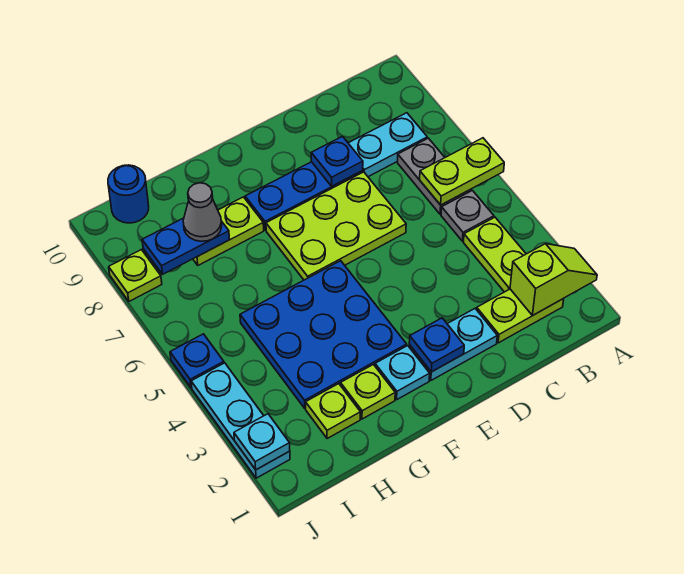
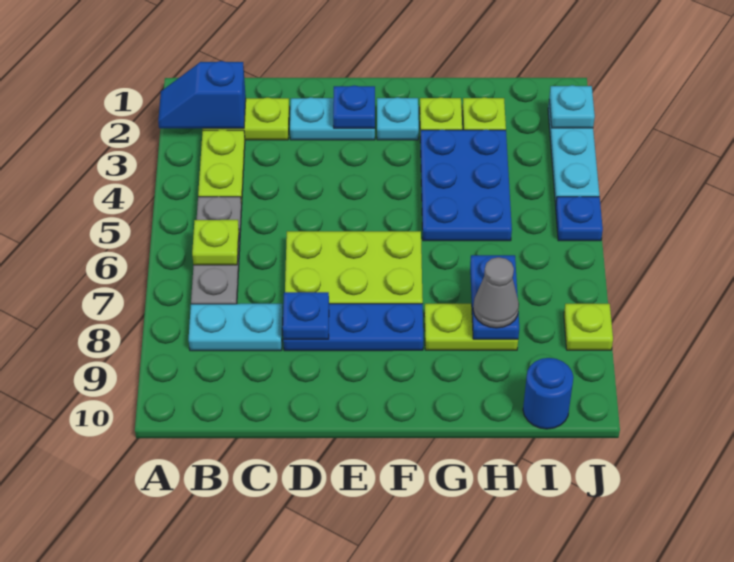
lime 1x2 slope [510,244,597,315] -> blue 1x2 slope [158,61,246,128]
lime 1x2 plate [420,138,504,205] -> lime 1x1 plate [192,220,239,265]
blue 3x3 plate [240,261,407,408] -> blue 2x3 plate [420,130,512,241]
blue 1x2 plate [142,218,229,274] -> blue 1x2 plate turned to [470,255,519,339]

